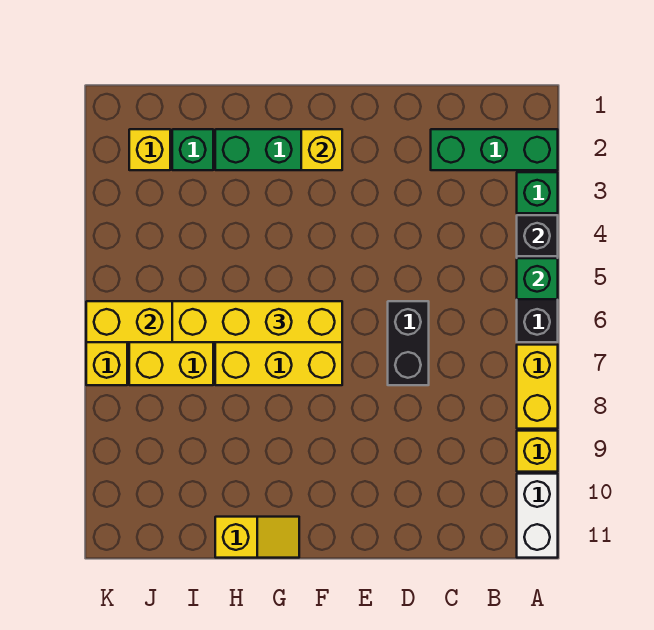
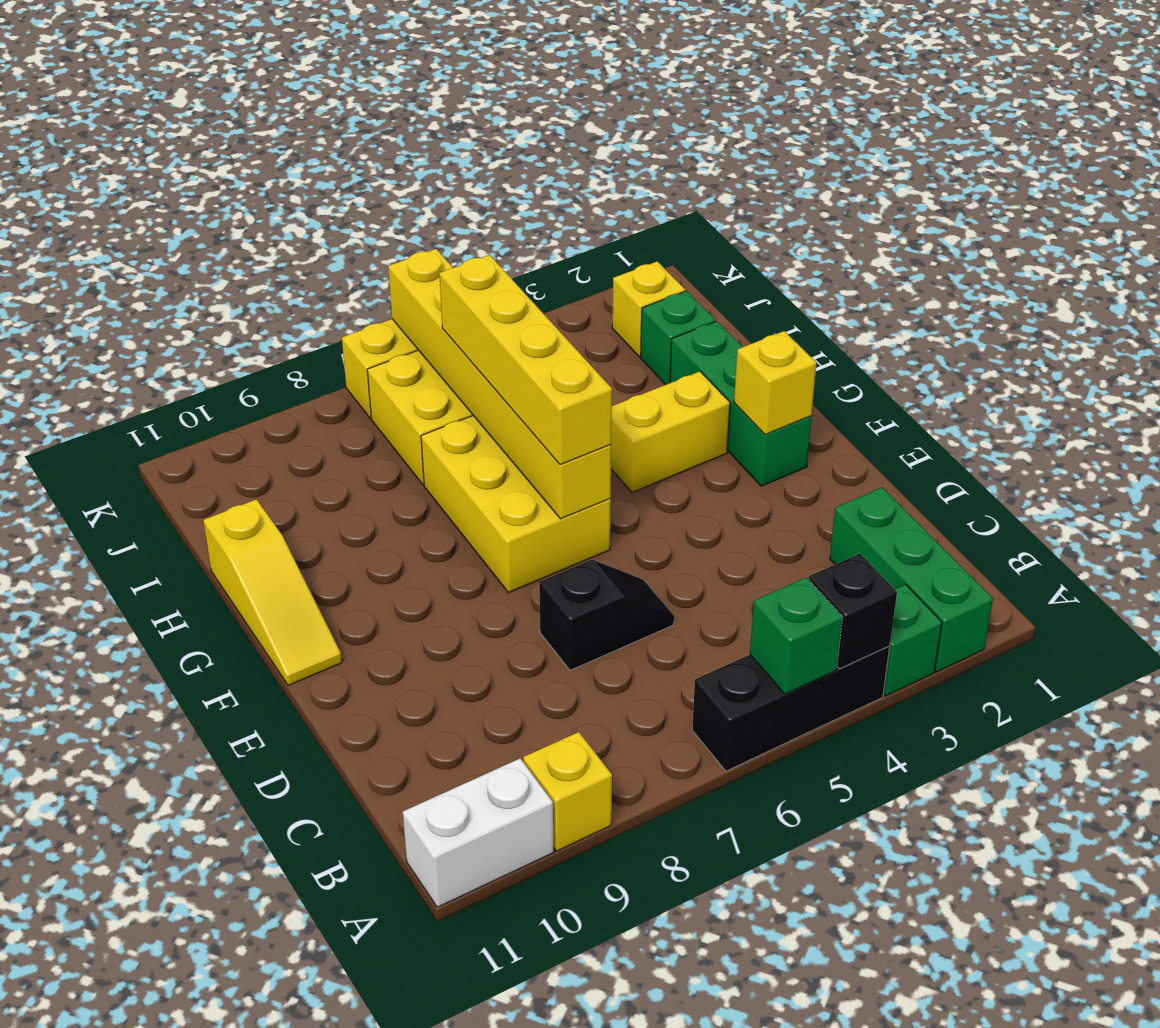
yellow 1x2 brick [517,345,558,429] -> yellow 1x2 brick moved to [611,371,730,492]
black 1x2 brick [388,301,429,385] -> black 1x2 slope [539,560,674,670]
yellow 1x2 slope [215,517,299,558] -> yellow 1x3 slope [203,499,342,685]

